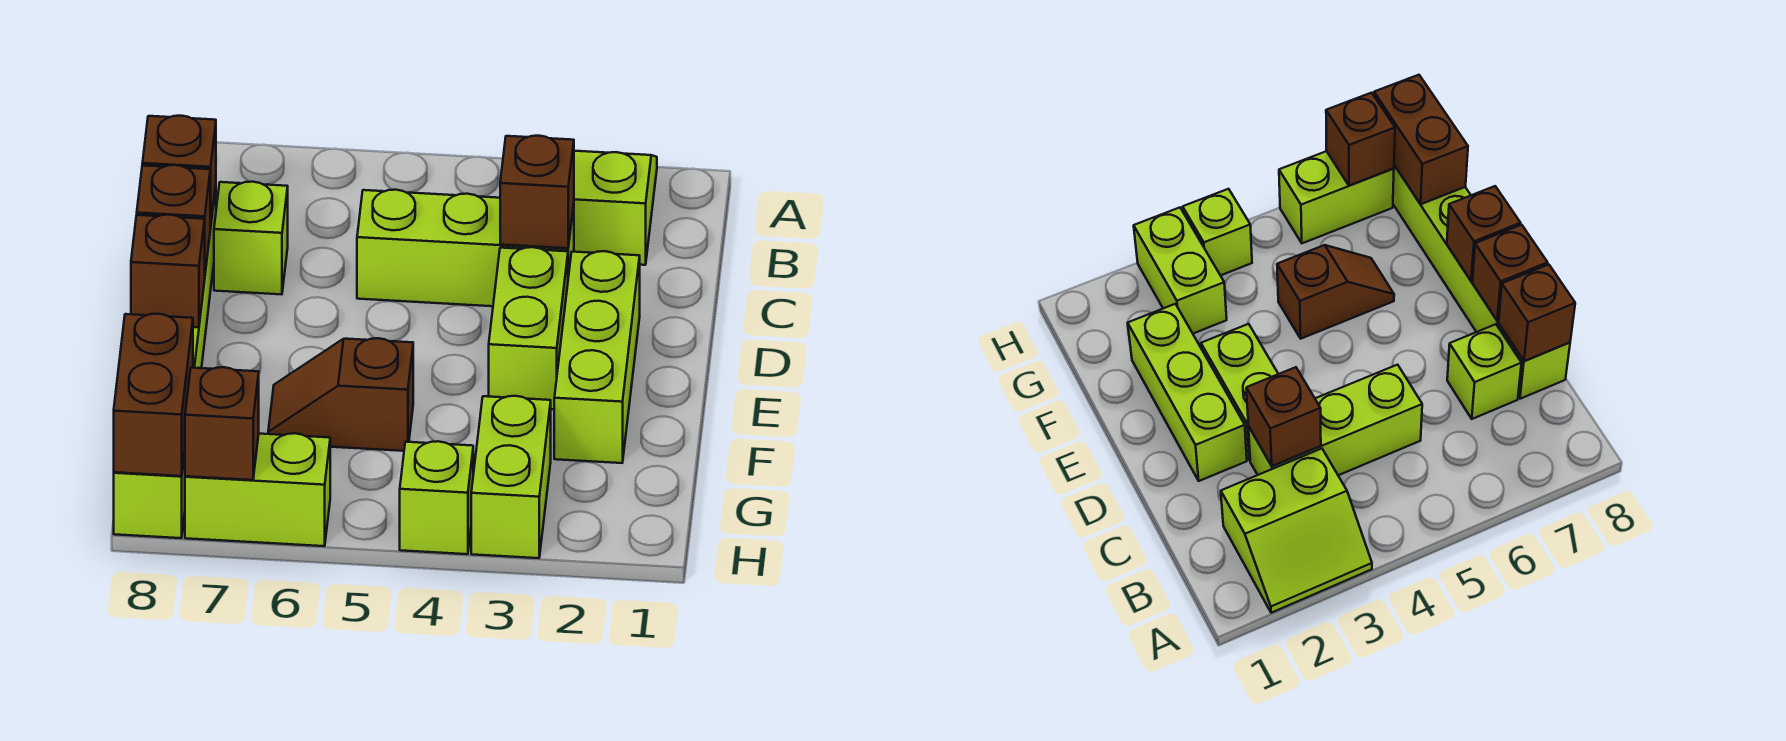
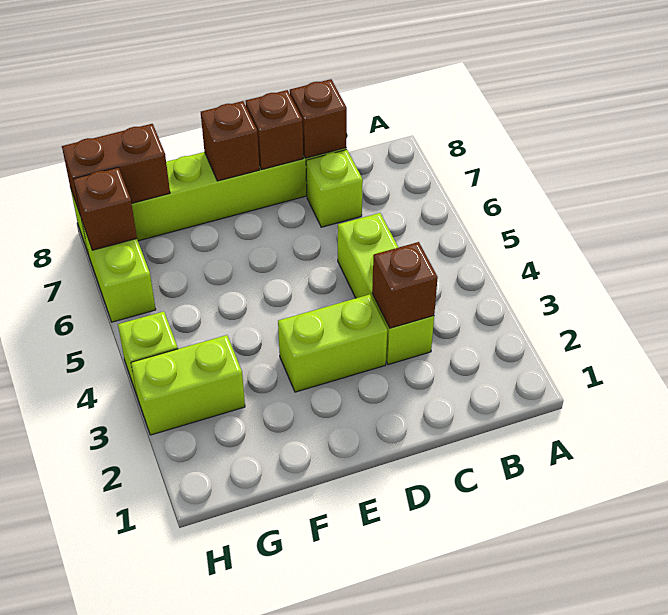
lime 2x2 slope [574,151,657,265] -> none
lime 1x3 brick [554,251,640,463] -> none
brown 1x2 slope [268,338,413,451] -> none

